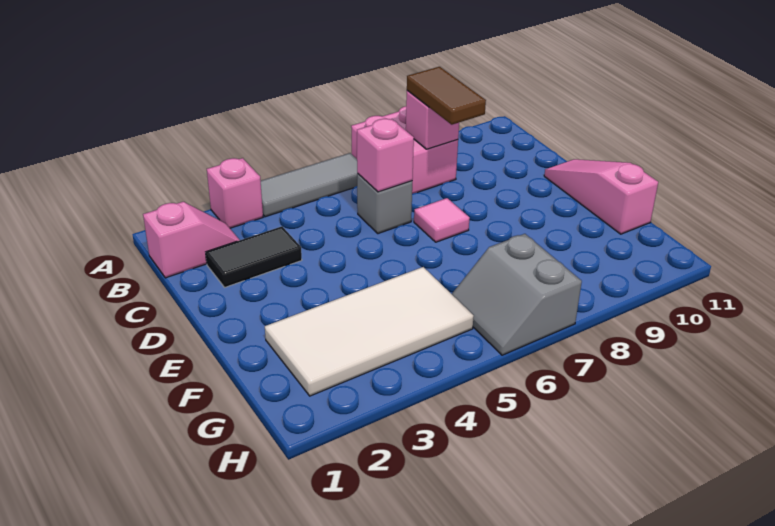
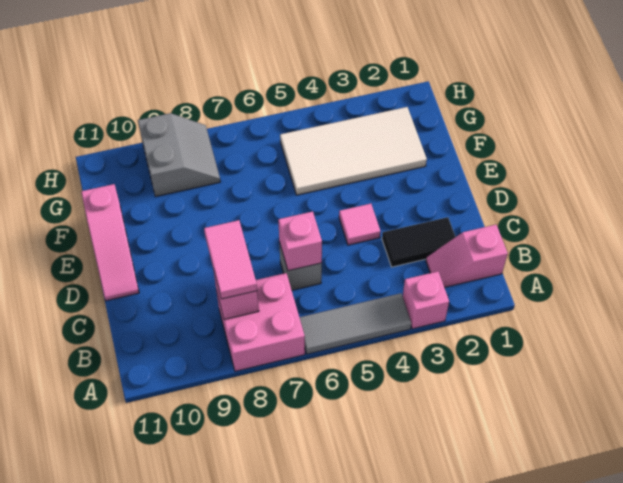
brown 1x2 tile [407,67,486,125] -> pink 1x2 tile [204,220,257,299]
pink 1x1 tile [414,198,470,242] -> pink 1x1 tile moved to [339,204,380,245]
grey 2x2 slope [452,234,582,355] -> grey 2x2 slope moved to [138,113,220,197]

